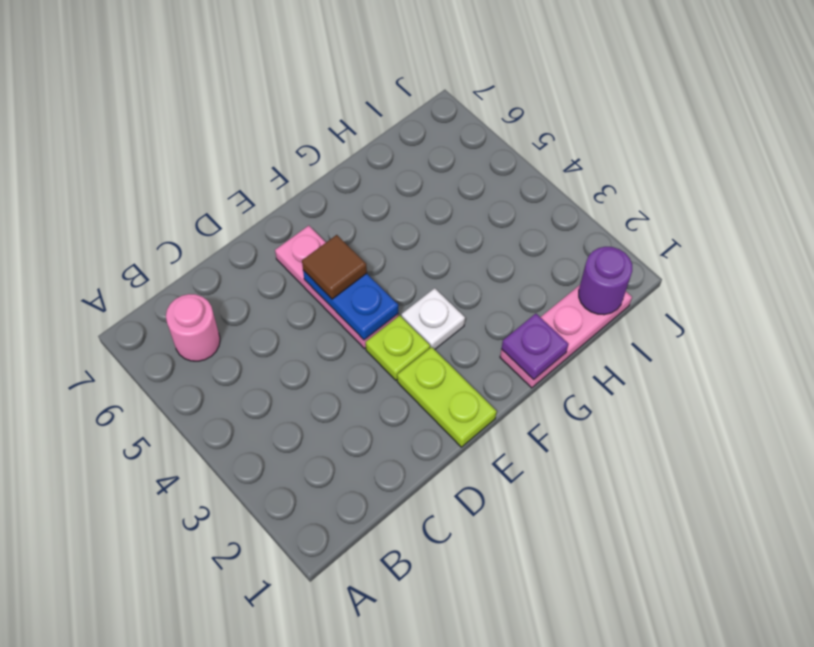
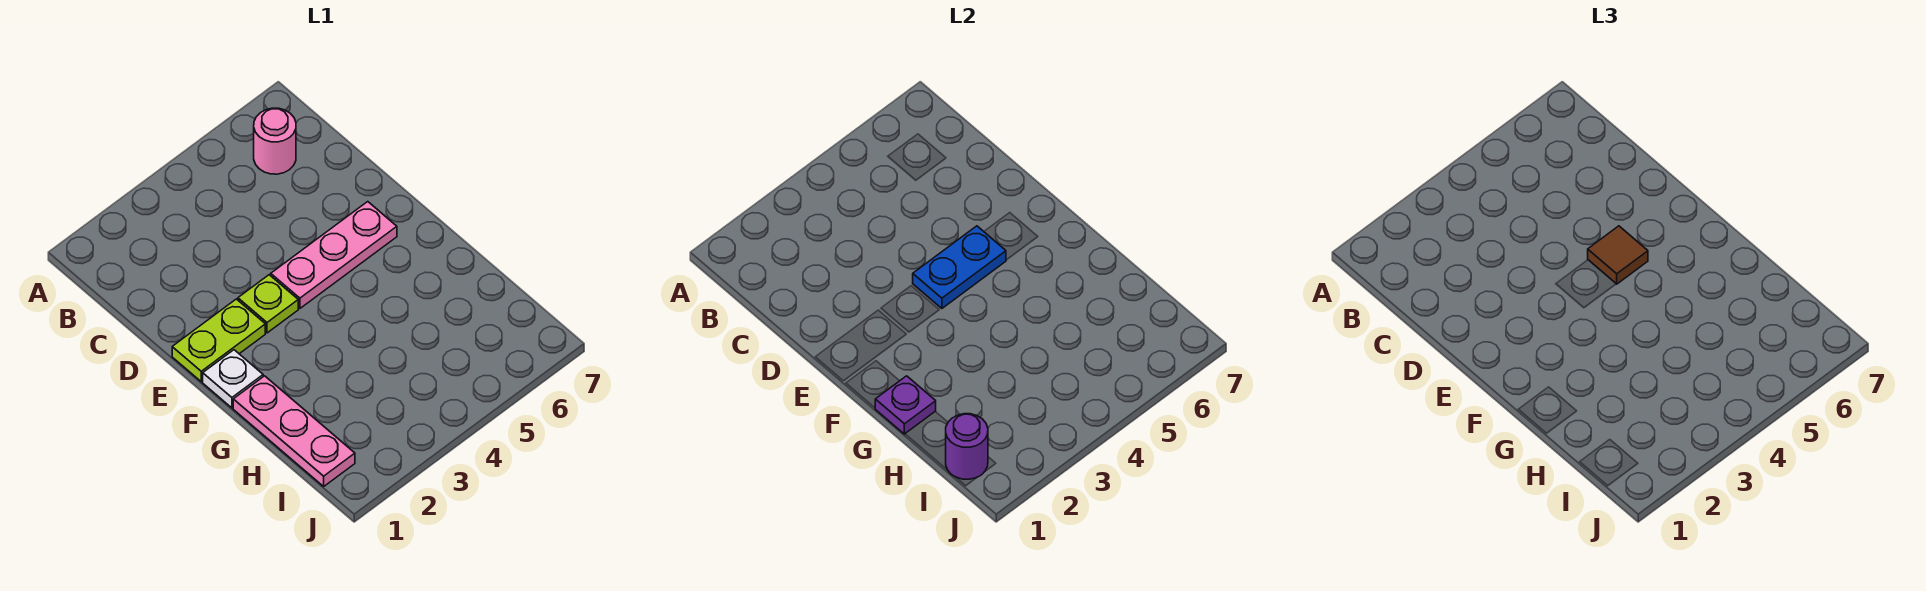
white 1x1 plate [401,288,465,350] -> white 1x1 plate moved to [203,350,263,408]

